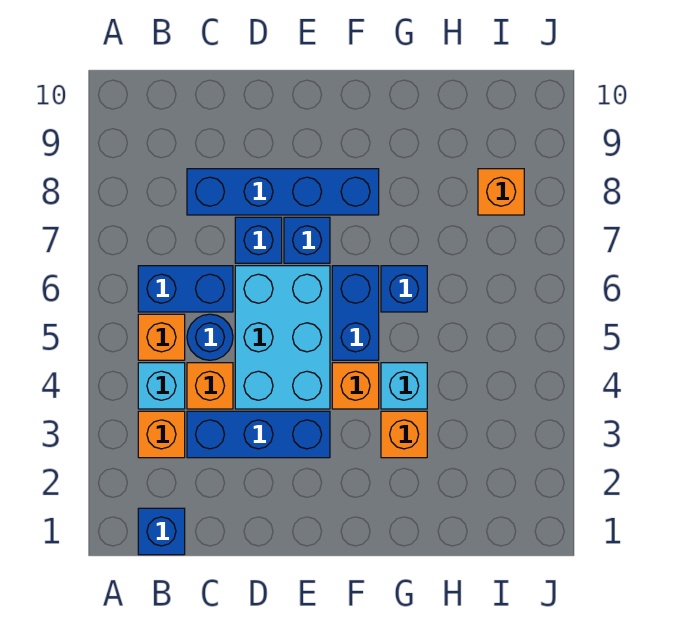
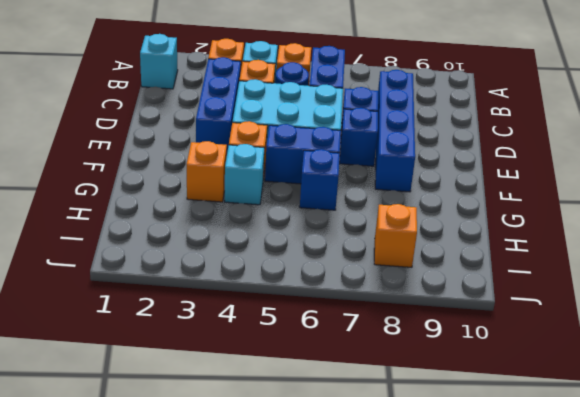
blue 1x1 brick [138,508,185,555] -> cyan 1x1 brick [140,34,178,89]

